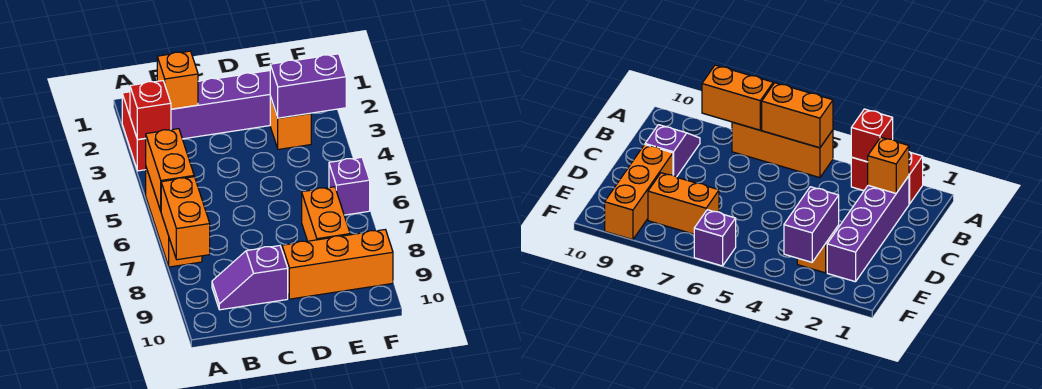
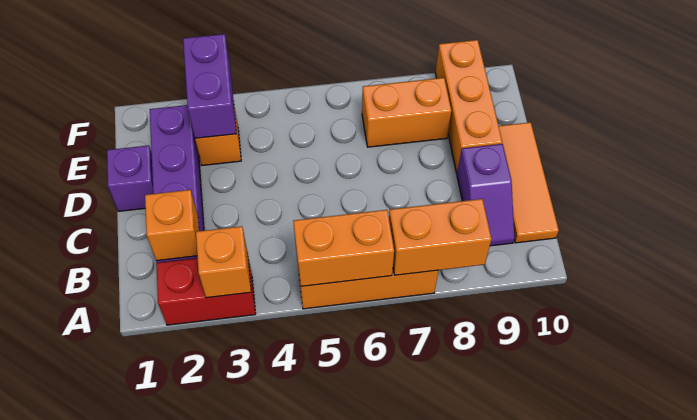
red 1x1 brick [130,81,171,140] -> orange 1x1 brick [196,226,251,298]
none -> orange 1x3 tile [499,122,559,243]
purple 1x1 brick [329,157,370,215] -> purple 1x1 brick moved to [107,145,153,211]

